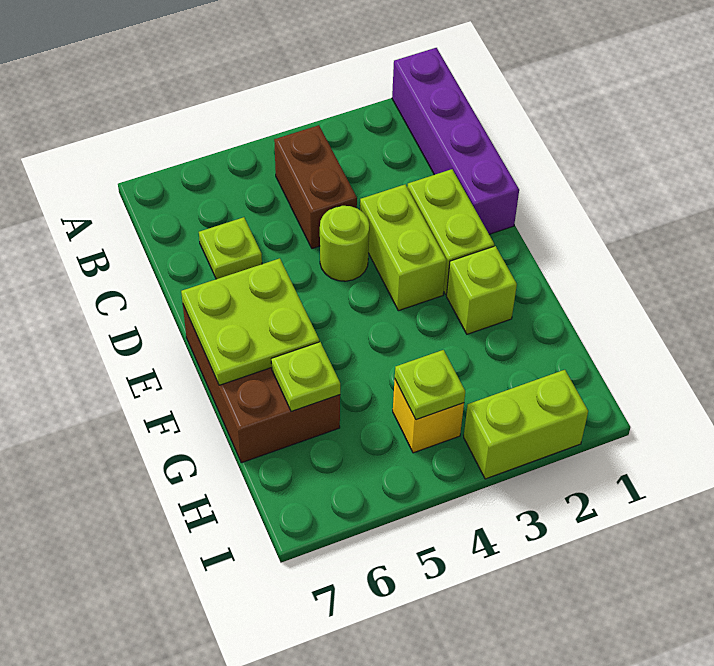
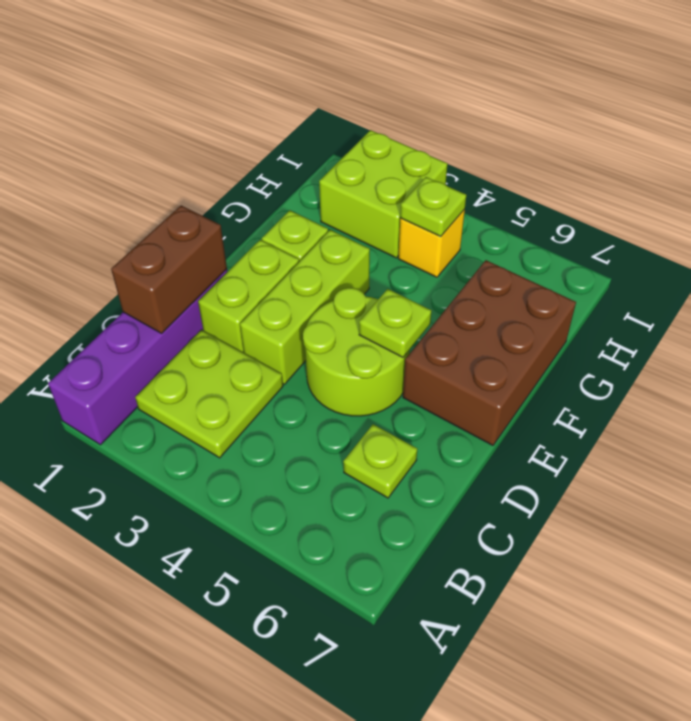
brown 1x2 brick [274,125,357,249] -> brown 1x2 brick moved to [111,205,227,333]
lime 1x2 brick [360,185,446,311] -> lime 1x3 brick [240,230,370,384]
lime 1x1 round brick [320,206,369,281] -> lime 2x2 round brick [303,288,410,416]
lime 2x2 plate [181,258,319,385] -> lime 2x2 plate moved to [135,330,283,458]
lime 1x1 plate [271,342,340,412] -> lime 1x1 plate moved to [359,289,431,357]
lime 1x2 brick [464,370,588,479] -> lime 2x2 brick [319,130,448,258]

